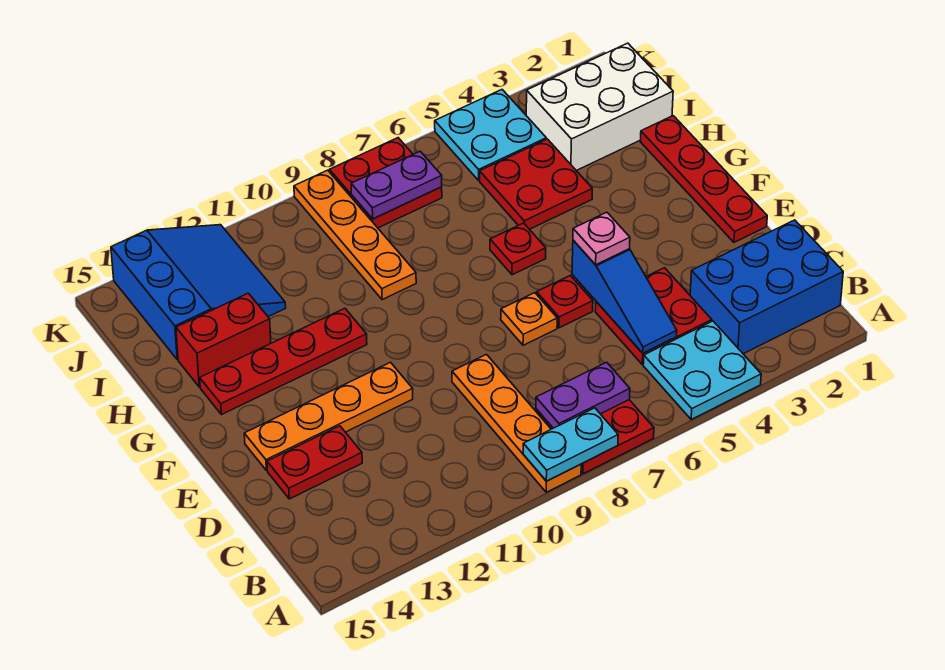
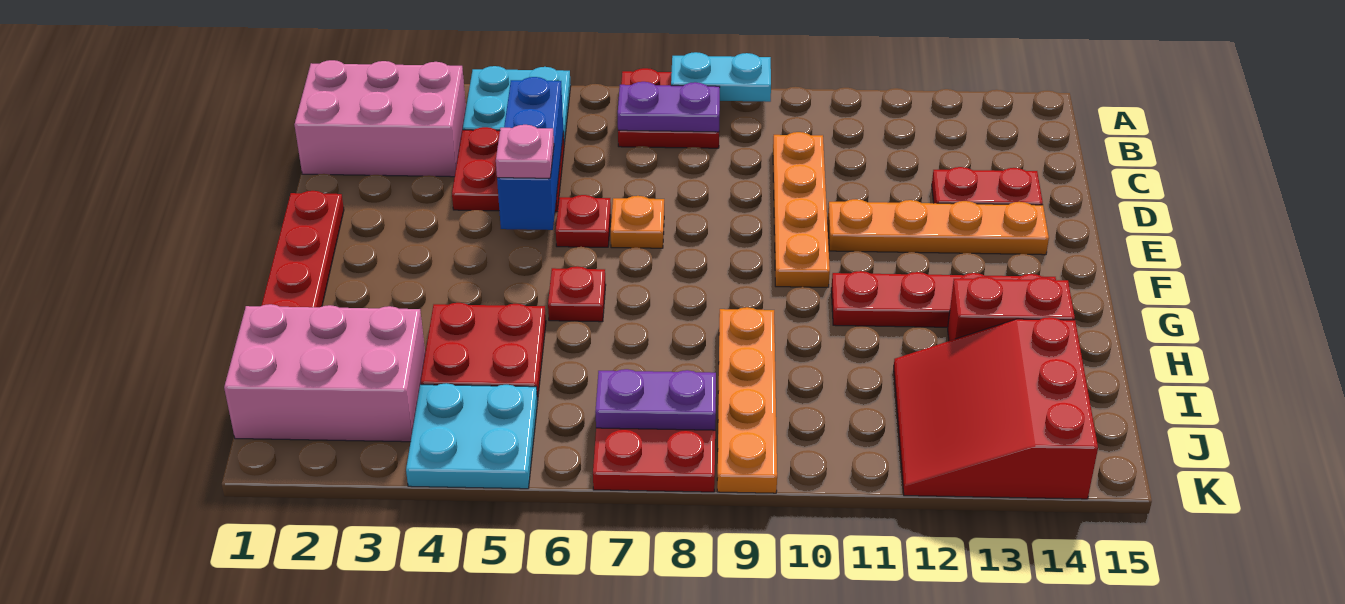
orange 1x4 plate [452,354,581,492] -> orange 1x4 plate moved to [773,132,830,287]
blue 2x3 brick [690,220,843,354] -> pink 2x3 brick [294,60,466,177]
blue 1x3 slope [572,240,677,353] -> blue 1x3 brick [497,77,563,230]
white 2x3 brick [526,43,673,171] -> pink 2x3 brick [224,304,425,442]
blue 3x3 slope [111,225,286,360] -> red 3x3 slope [894,317,1098,499]

